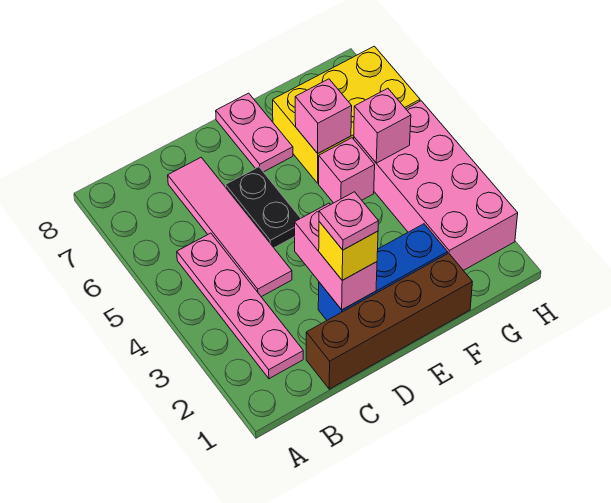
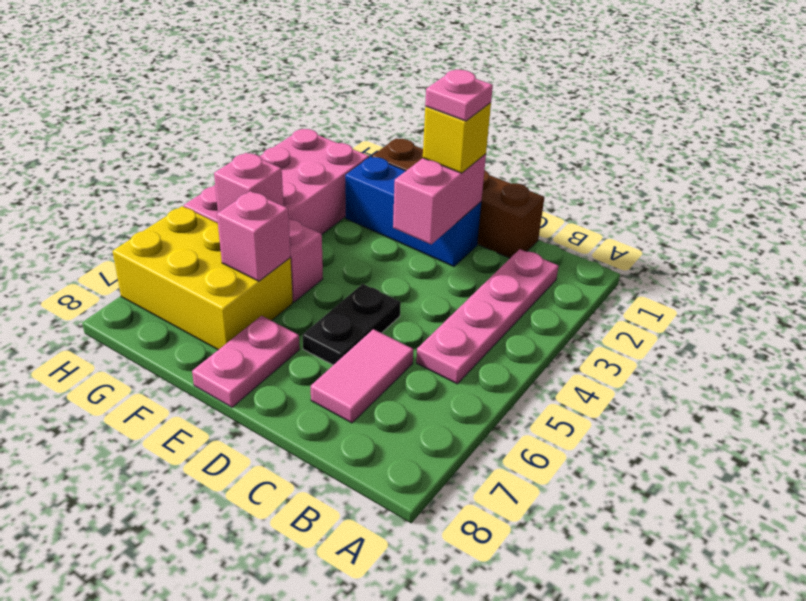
pink 1x4 tile [168,157,292,297] -> pink 1x2 tile [311,329,413,423]

